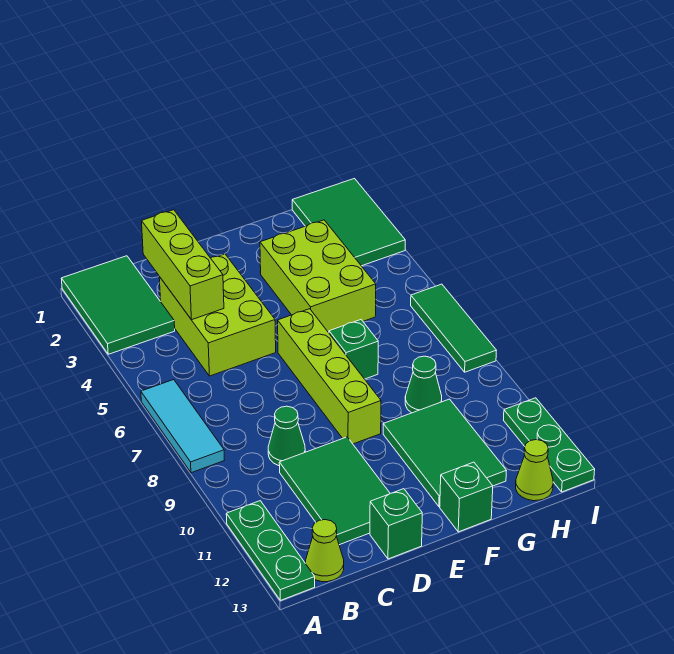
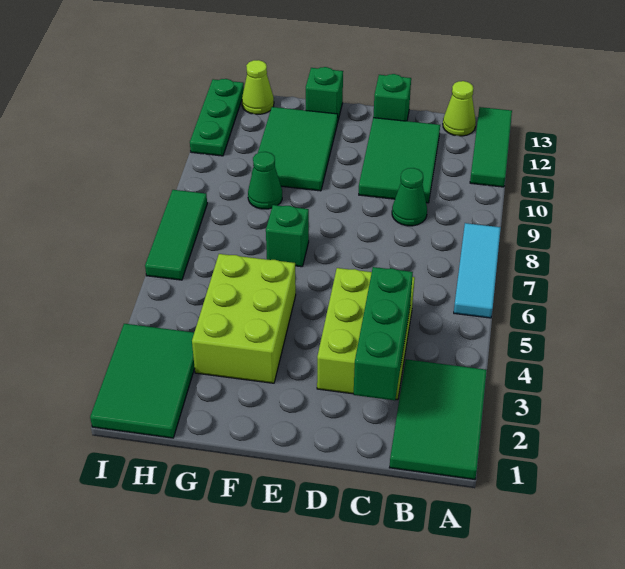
green 1x3 plate [226,501,315,600] -> green 1x3 tile [470,107,512,187]
lime 1x3 brick [142,210,224,320] -> green 1x3 brick [354,267,413,400]
lime 1x4 brick [278,309,381,444] -> none

